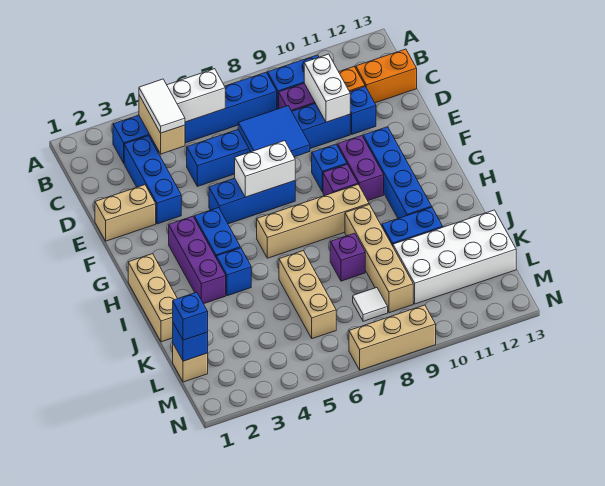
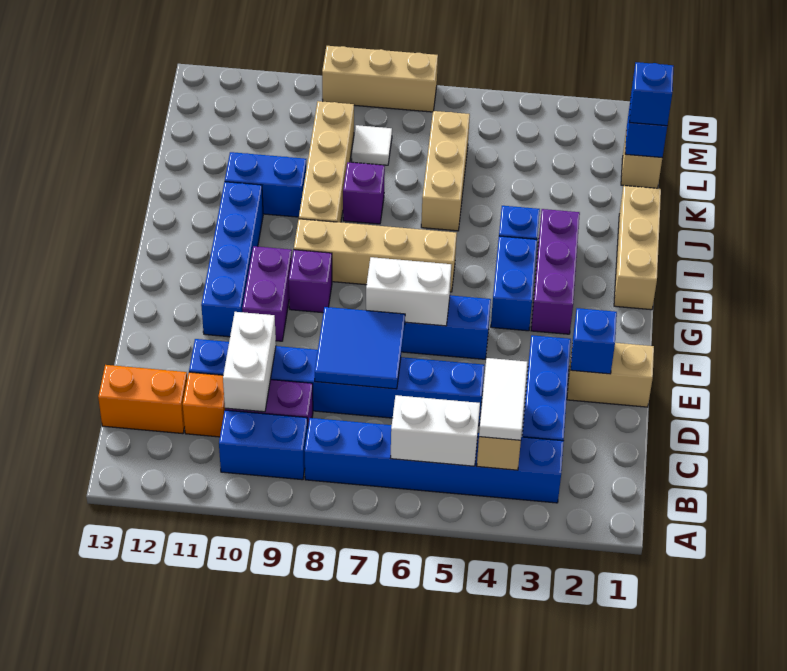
blue 1x1 brick [312,144,347,192] -> blue 1x1 brick moved to [571,308,617,374]
white 2x4 brick [393,210,516,304] -> none

